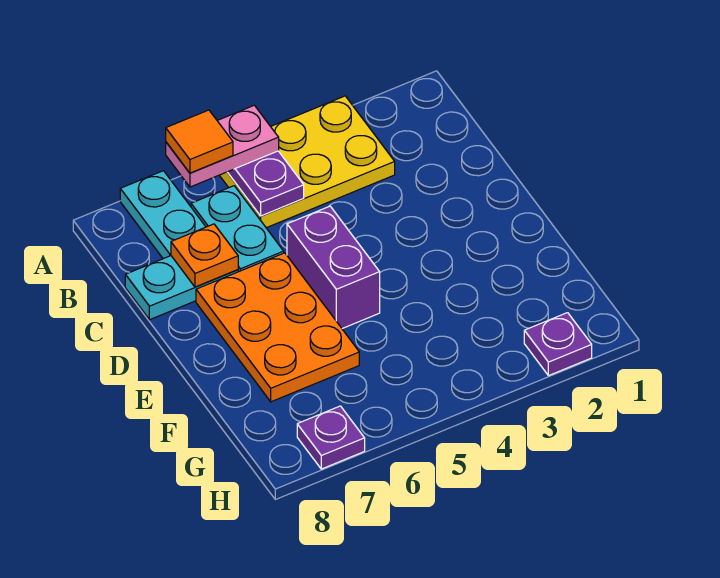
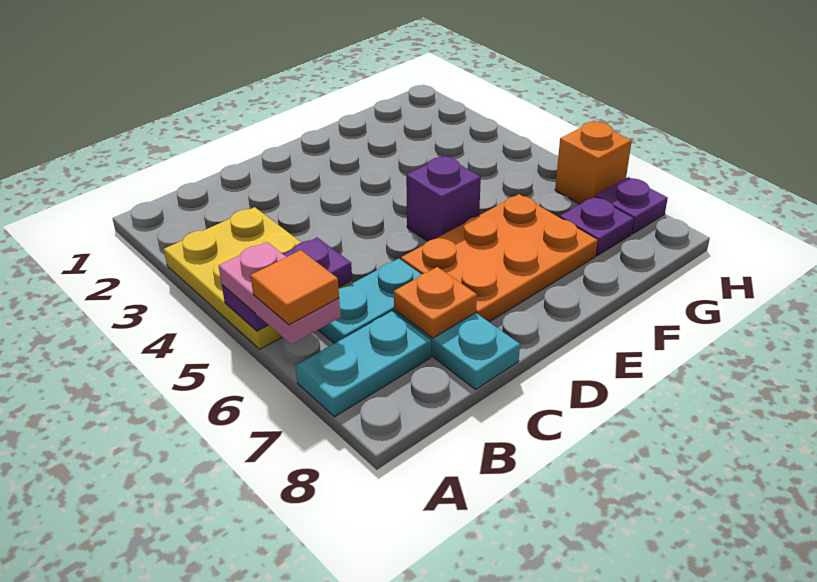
purple 1x2 brick [287,206,380,328] -> purple 1x1 brick [406,156,481,241]
purple 1x1 plate [524,313,592,376] -> purple 1x1 plate moved to [560,197,634,256]
none -> orange 1x1 brick [555,122,632,204]

